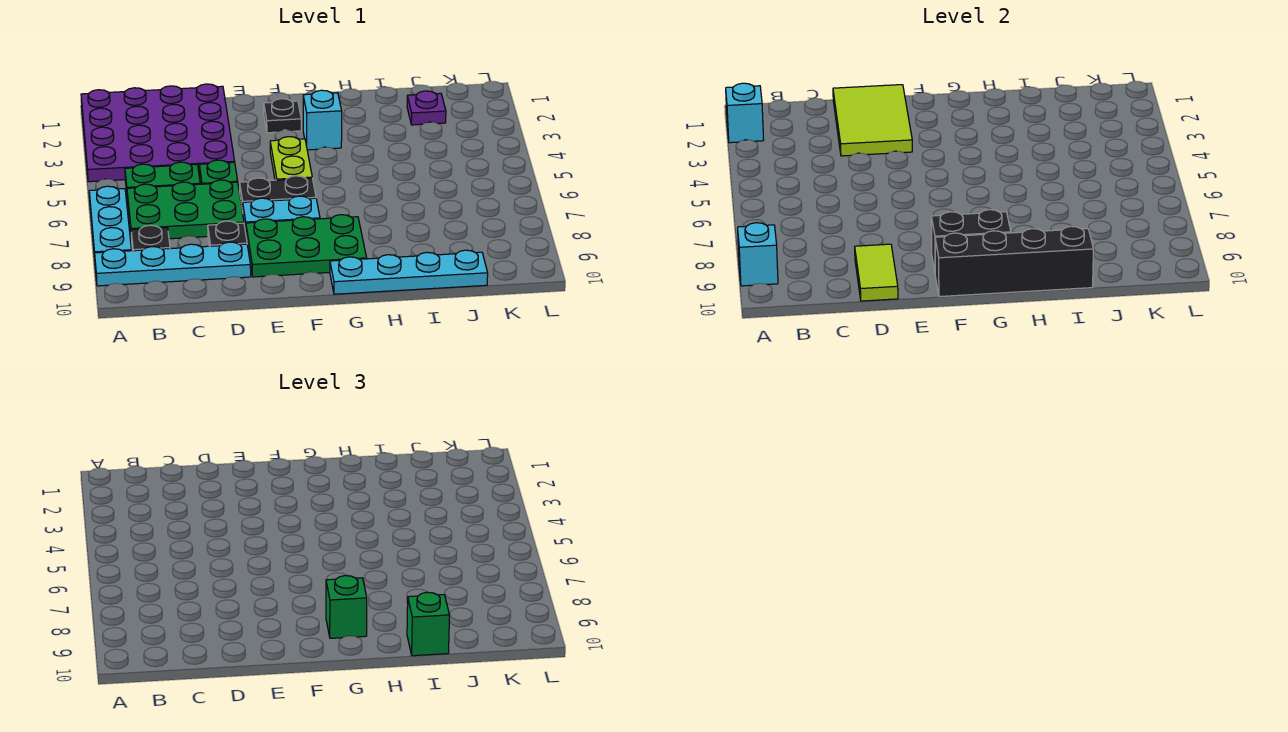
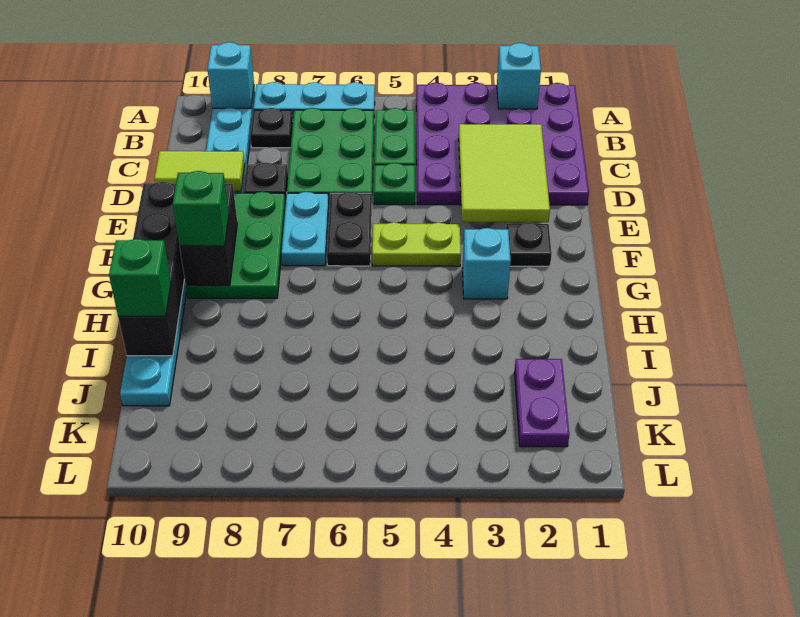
lime 2x3 tile [833,85,912,156] -> lime 2x3 tile turned to [459,124,550,222]
purple 1x1 plate [407,91,446,125] -> purple 1x2 plate [515,359,569,447]

